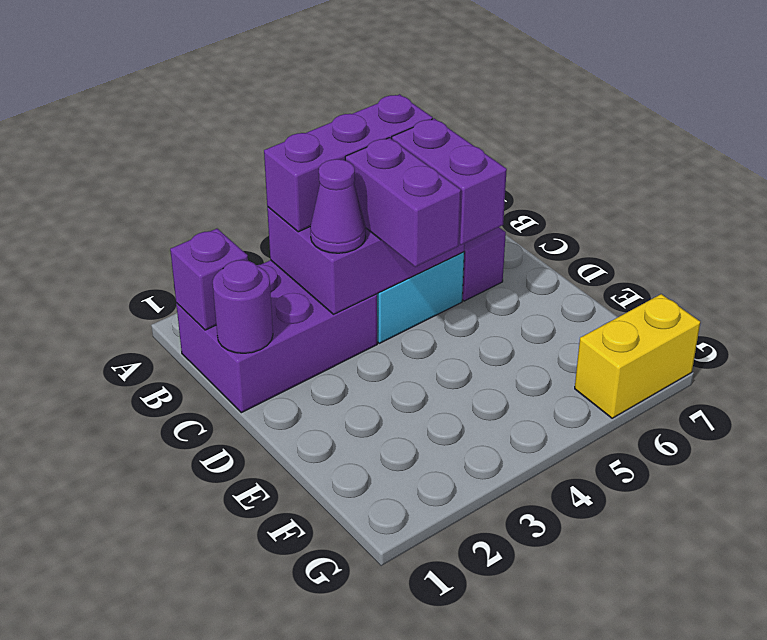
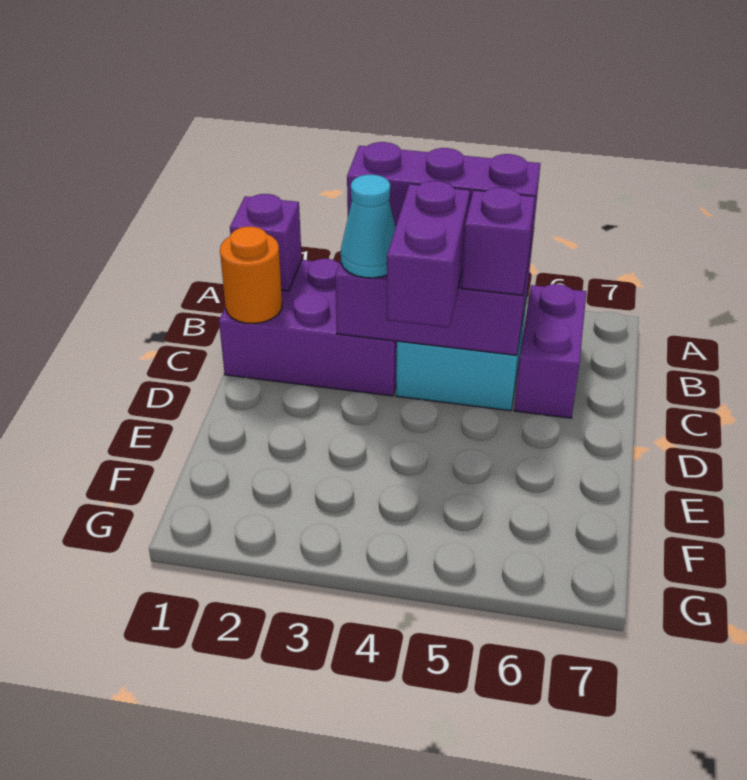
purple 1x1 round brick [213,260,273,353] -> orange 1x1 round brick [220,227,282,324]
purple 1x1 cone [310,159,366,253] -> cyan 1x1 cone [341,175,396,278]
purple 1x2 brick [392,118,507,245] -> purple 1x1 brick [462,188,535,295]
yellow 1x2 brick [575,294,700,418] -> none

